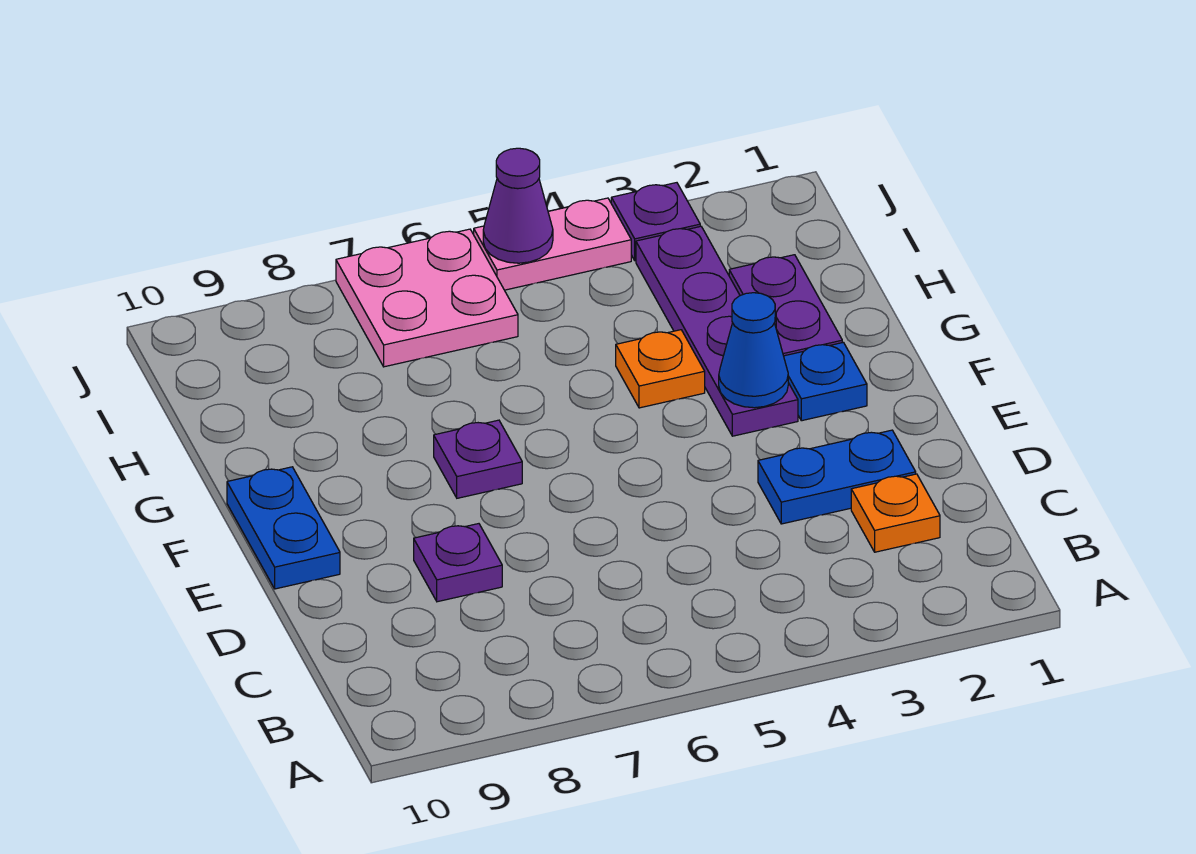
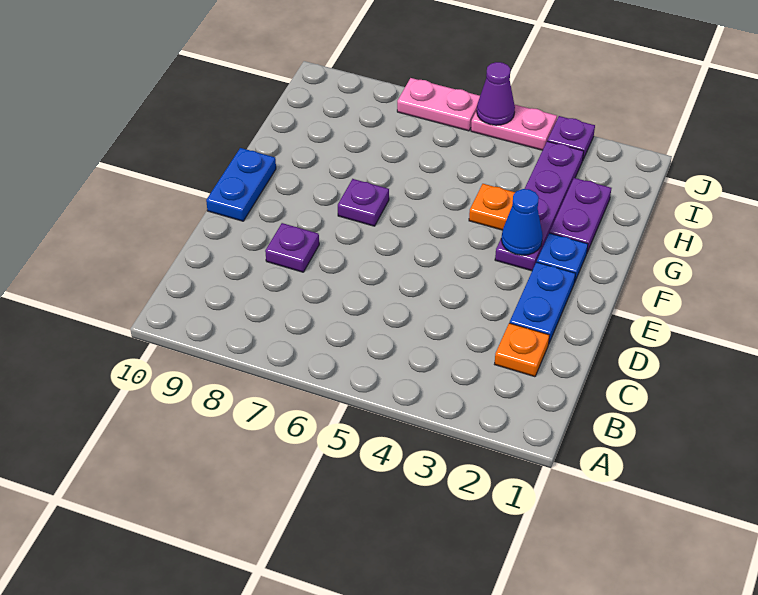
blue 1x2 plate [758,430,916,524] -> blue 1x2 plate turned to [510,262,576,343]
pink 2x2 plate [336,229,518,367] -> pink 1x2 plate [397,78,480,131]

